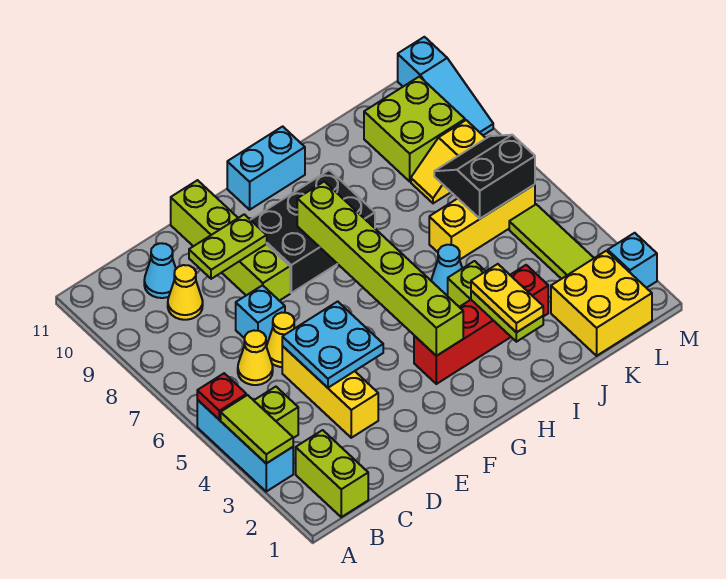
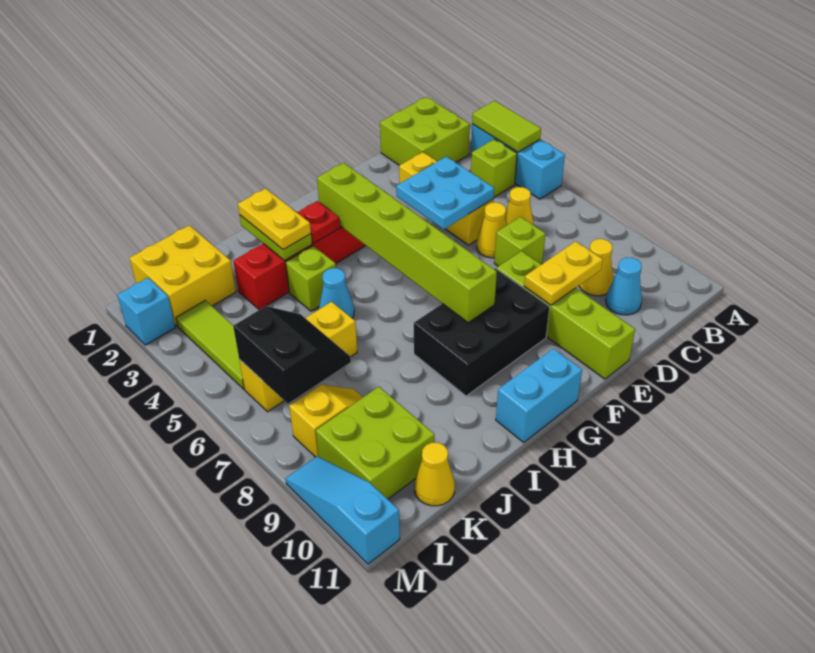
red 1x1 plate [197,373,246,420] -> red 1x1 plate moved to [297,201,340,243]
lime 1x2 brick [296,430,368,517] -> lime 2x2 brick [380,97,470,165]
cyan 1x1 brick [236,285,285,346] -> lime 1x1 brick [494,217,545,266]
lime 1x2 plate [189,214,267,279] -> yellow 1x2 plate [524,241,603,305]
black 2x2 slope [434,135,535,219] -> black 2x2 slope turned to [233,306,351,404]
none -> yellow 1x1 cone [414,443,455,506]

